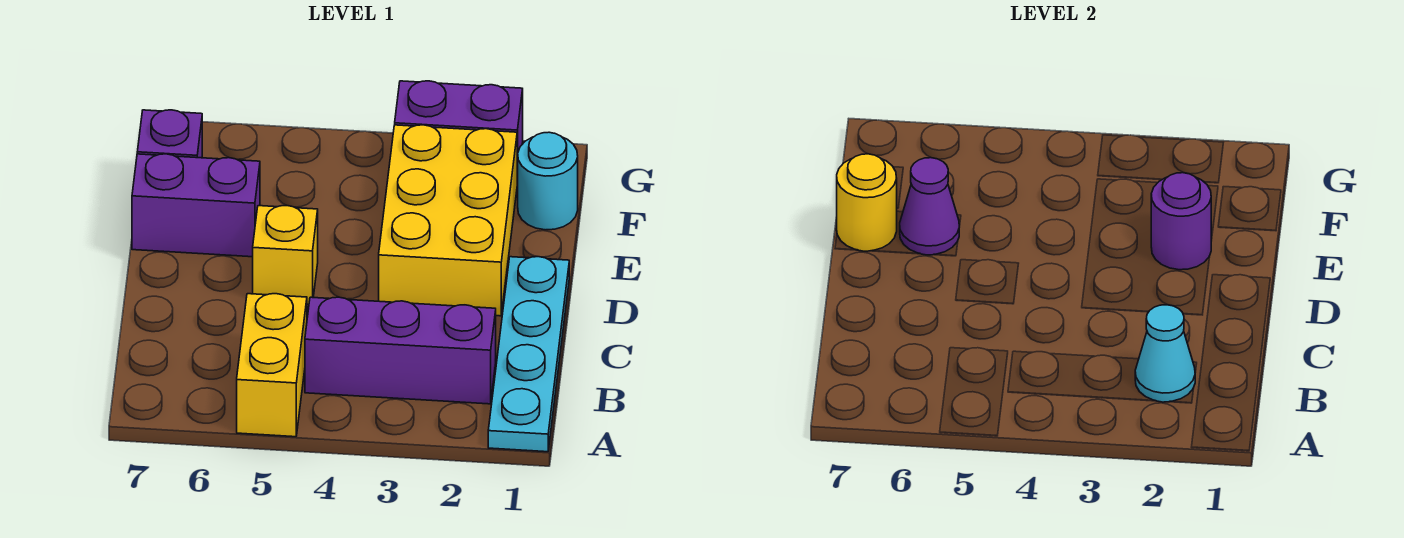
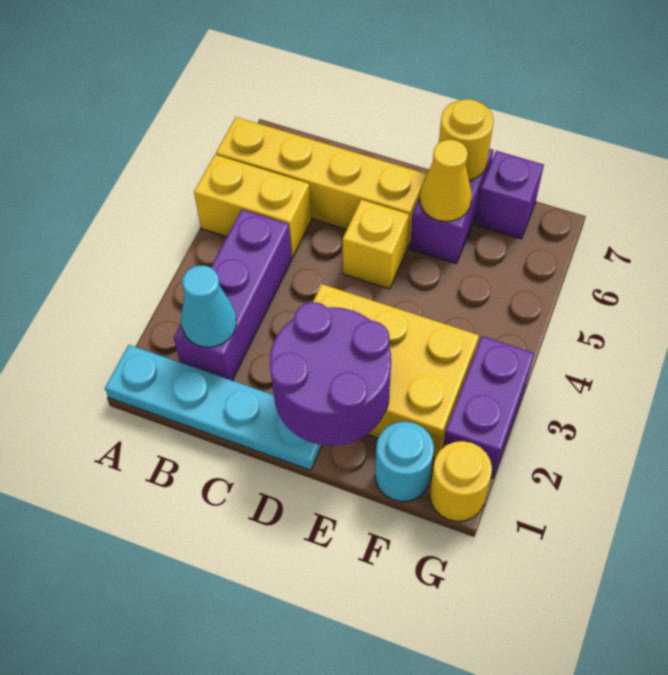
none -> yellow 1x4 brick [216,117,427,248]
purple 1x1 round brick [1151,173,1211,270] -> purple 2x2 round brick [270,302,391,445]
purple 1x1 cone [900,158,959,255] -> yellow 1x1 cone [420,140,472,221]
none -> yellow 1x1 round brick [430,441,492,521]

